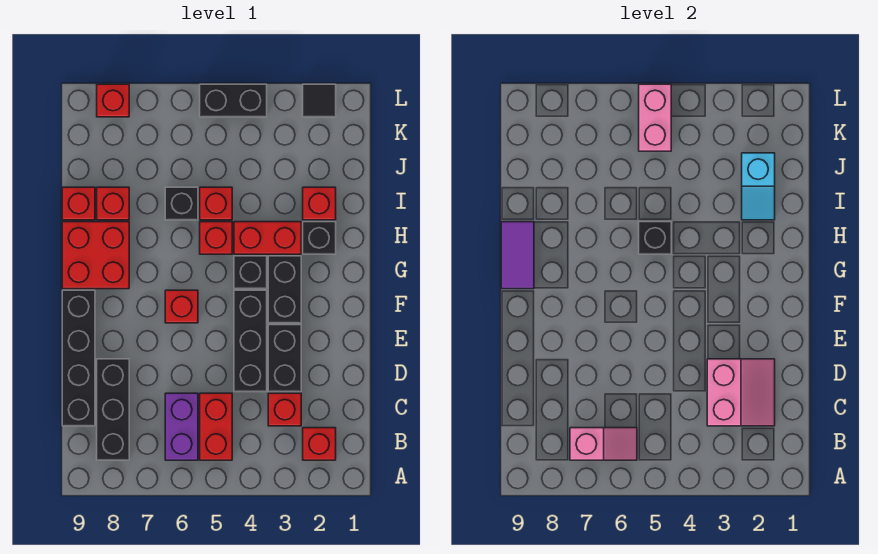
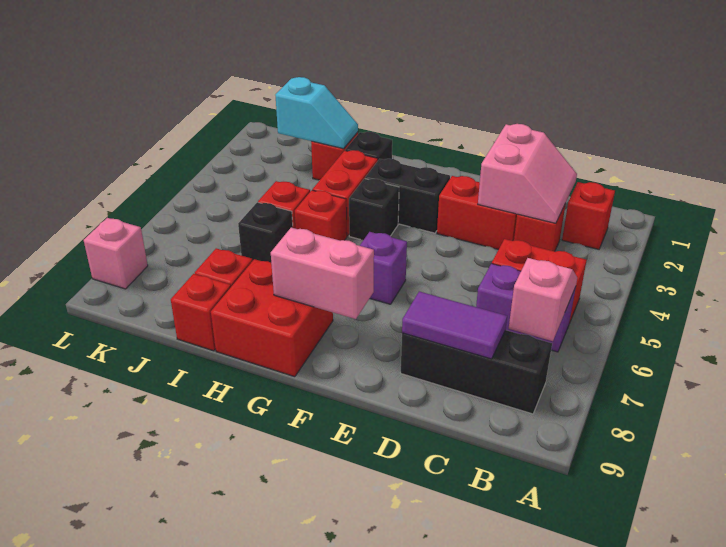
pink 2x2 slope [707,359,775,426] -> pink 2x2 slope turned to [478,124,577,223]
black 1x4 brick [62,290,95,426] -> none
black 1x2 brick [268,325,301,392] -> red 1x2 brick [437,176,517,249]
black 1x3 brick [234,290,267,392] -> none
red 1x1 brick [165,290,198,323] -> purple 1x1 brick [360,232,407,304]
purple 1x2 tile [501,222,534,289] -> purple 1x2 tile moved to [402,291,507,359]
black 1x1 brick [639,222,671,254] -> none
pink 1x2 brick [639,84,671,151] -> pink 1x2 brick moved to [271,228,374,319]
black 1x1 tile [303,84,336,117] -> none
black 1x2 brick [200,84,267,117] -> none
red 1x1 brick [97,84,129,117] -> pink 1x1 brick [84,218,148,289]

